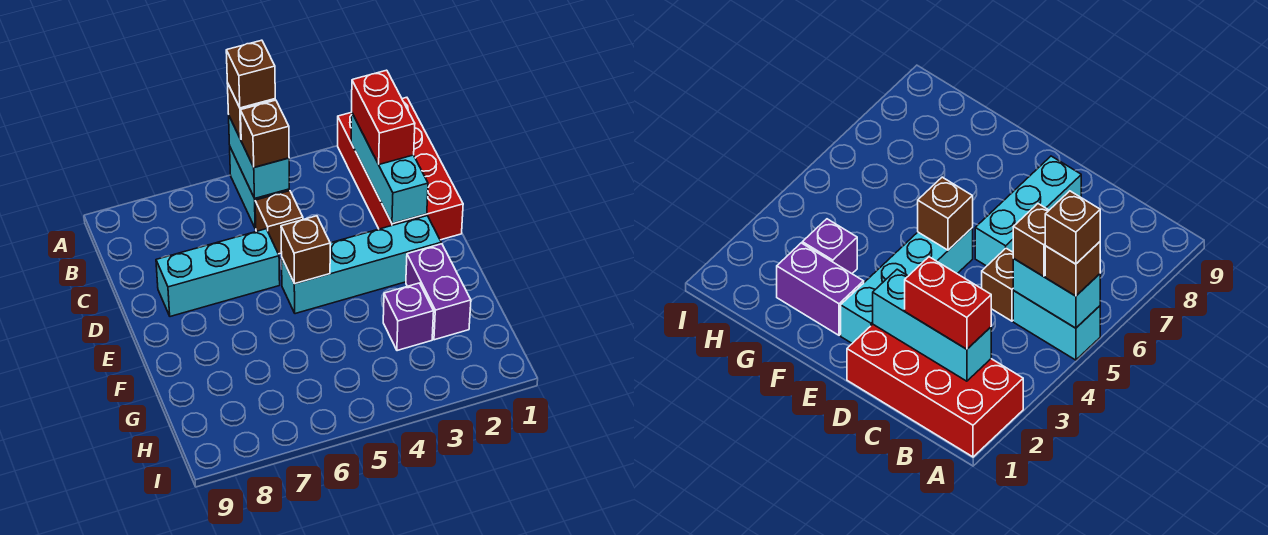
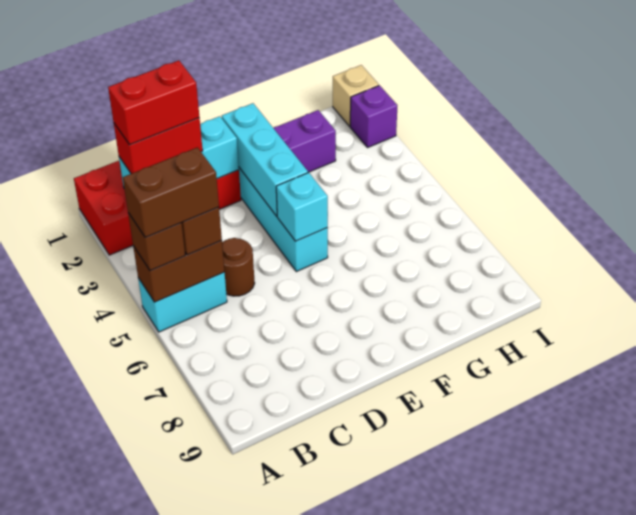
cyan 1x2 brick [229,116,289,198] -> brown 1x2 brick [133,241,224,302]
brown 1x1 brick [226,40,275,108] -> brown 1x2 brick [123,147,219,237]
none -> red 1x2 brick [108,60,199,145]
brown 1x1 brick [255,191,303,254] -> brown 1x1 round brick [222,238,255,296]
cyan 1x3 brick [156,229,280,317] -> cyan 1x3 brick moved to [222,103,308,216]
brown 1x1 brick [281,216,330,284] -> cyan 1x1 brick [276,172,328,241]
purple 1x1 brick [383,283,434,351] -> purple 1x1 brick moved to [350,85,397,147]
none -> tan 1x1 brick [333,65,379,126]

